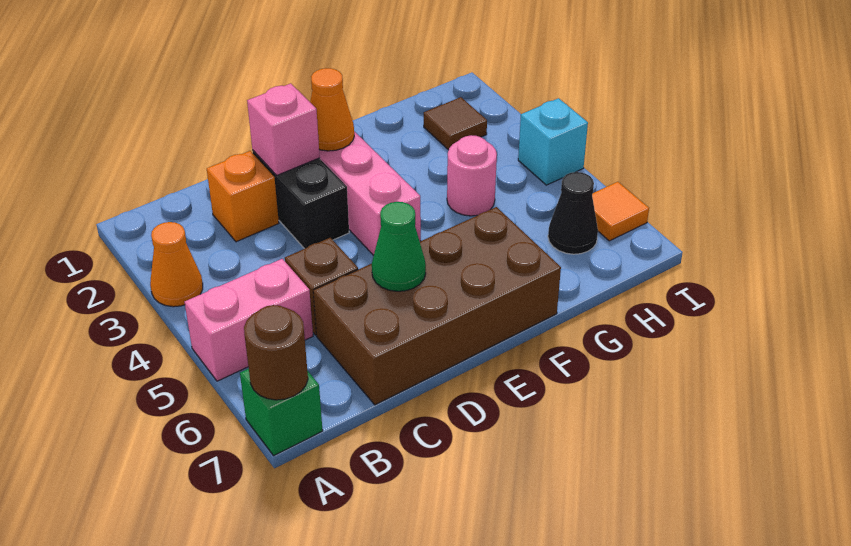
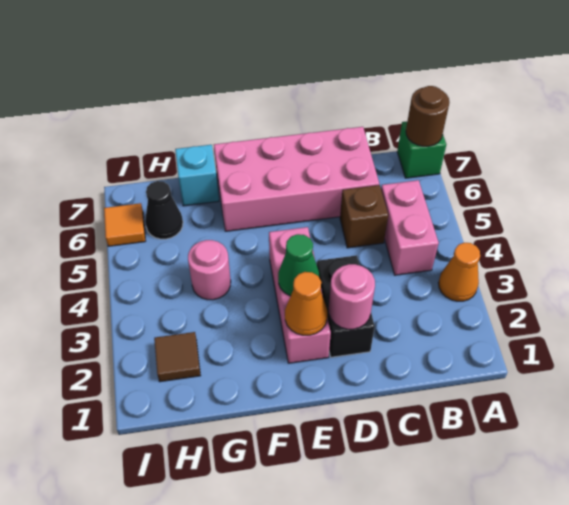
pink 1x2 brick [185,259,313,381] -> pink 1x2 brick turned to [381,180,439,275]
orange 1x1 brick [207,151,279,242] -> none
brown 2x4 brick [313,207,561,405] -> pink 2x4 brick [214,127,379,231]
pink 1x1 brick [247,83,320,175] -> pink 1x1 round brick [329,264,375,329]
green 1x1 cone [372,202,426,291] -> green 1x1 cone moved to [278,234,319,296]
cyan 1x1 brick [518,98,588,185] -> cyan 1x1 brick moved to [175,145,219,206]

